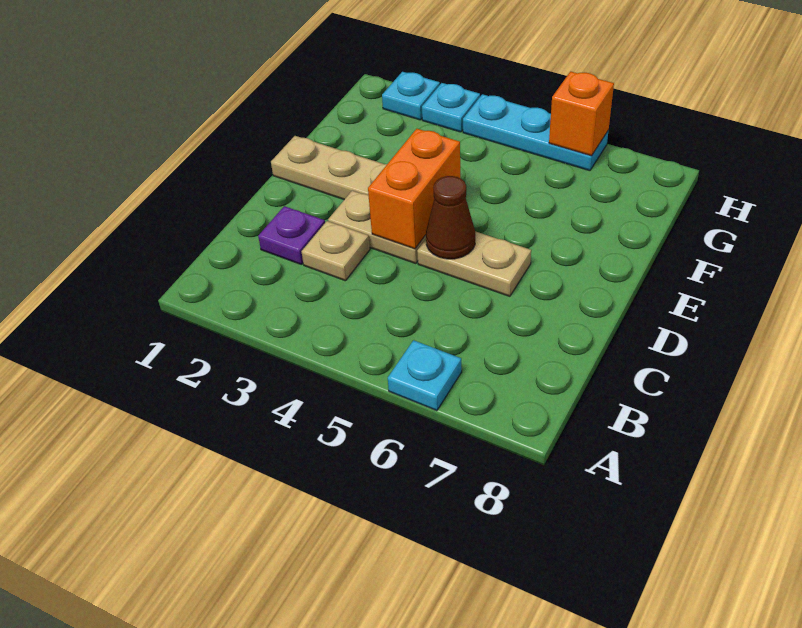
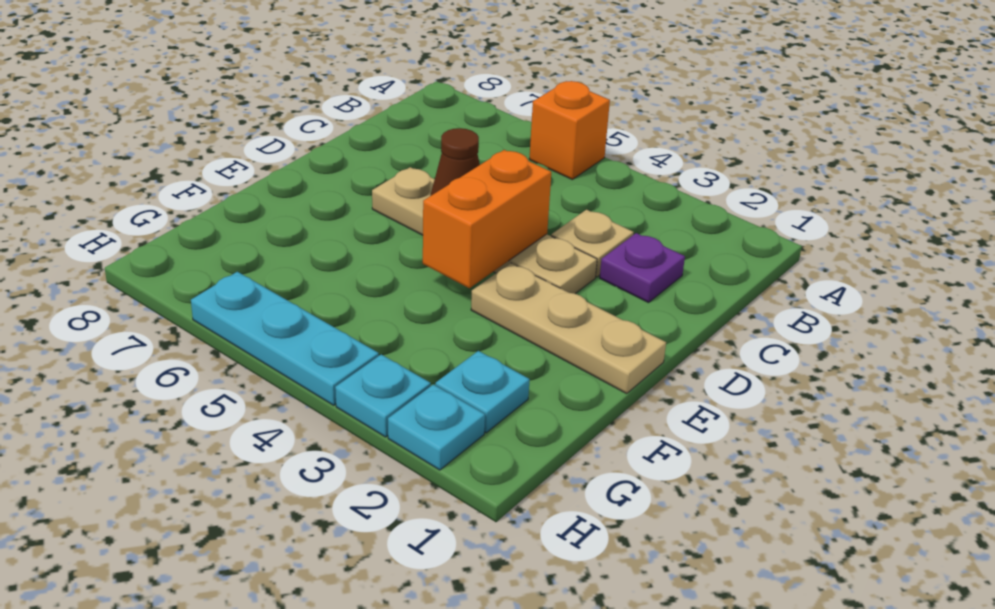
cyan 1x1 plate [388,340,462,411] -> cyan 1x1 plate moved to [435,351,530,433]
orange 1x1 brick [549,72,614,156] -> orange 1x1 brick moved to [529,81,610,179]

